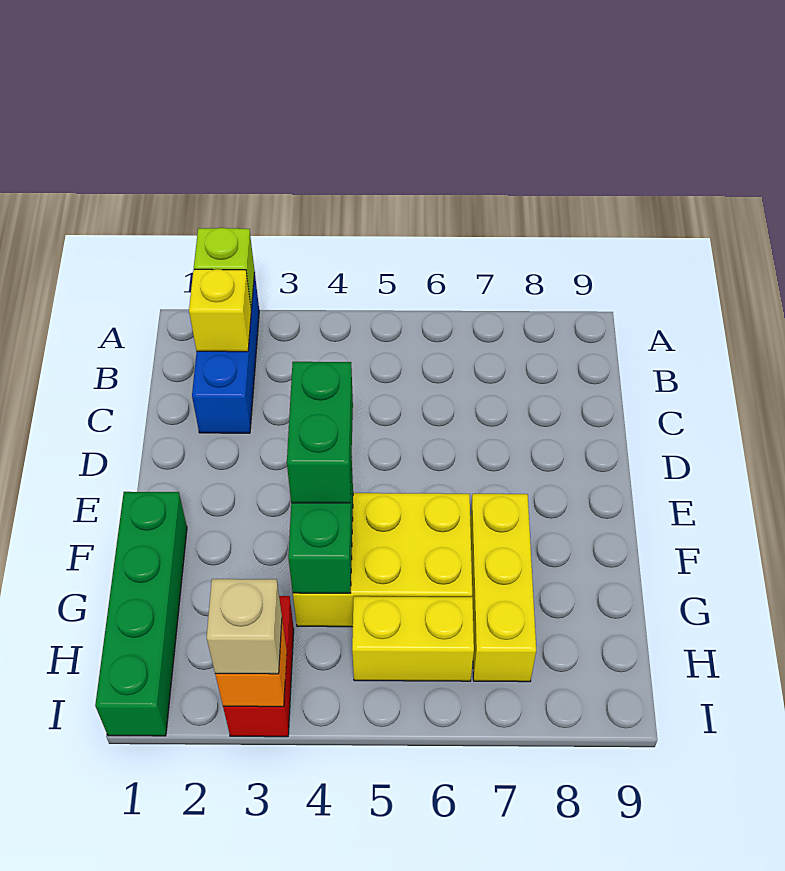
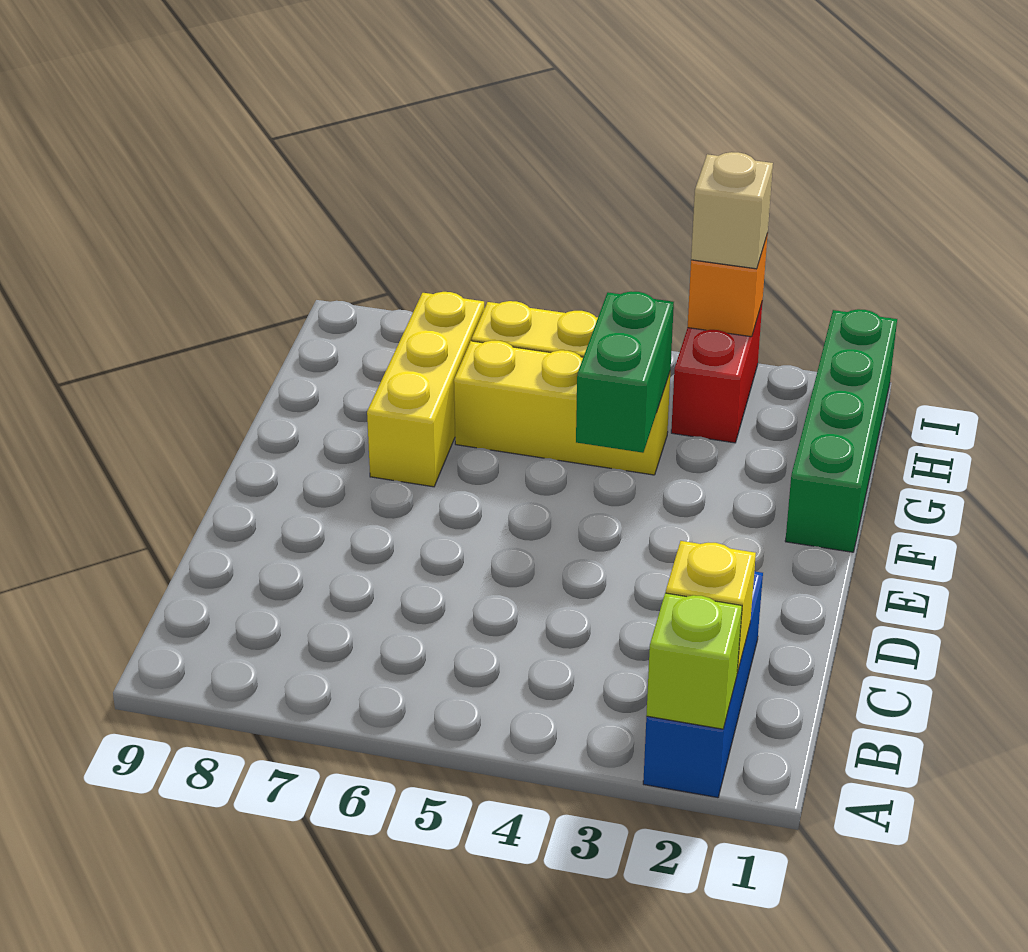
green 1x2 brick [287,362,353,503] -> none
yellow 2x3 brick [293,493,472,627] -> yellow 1x3 brick [454,341,671,475]

